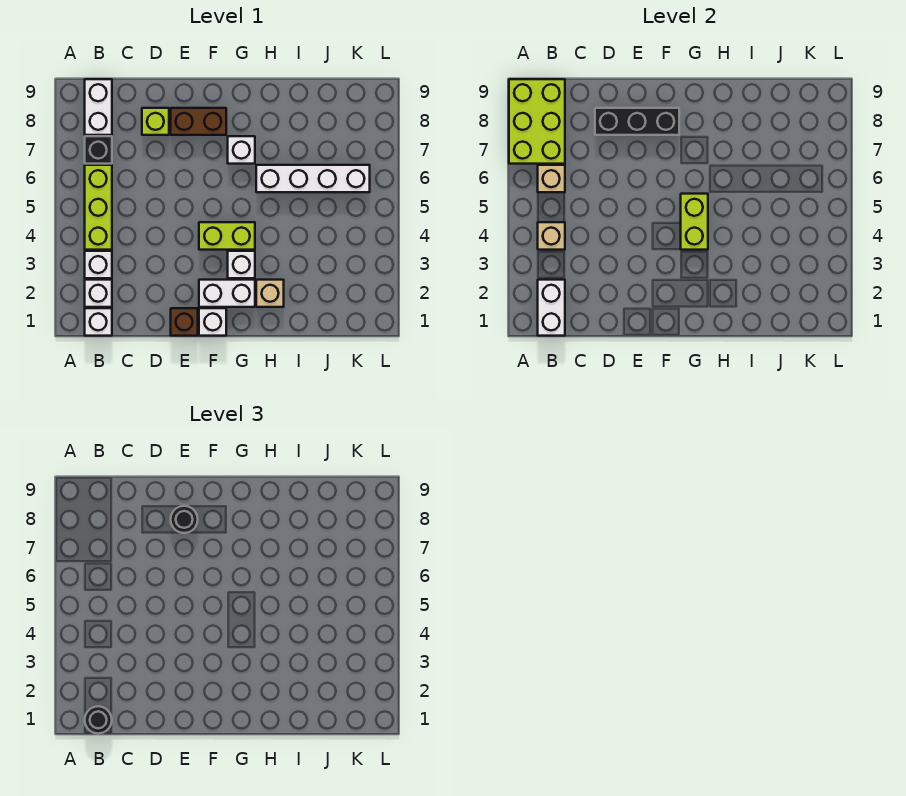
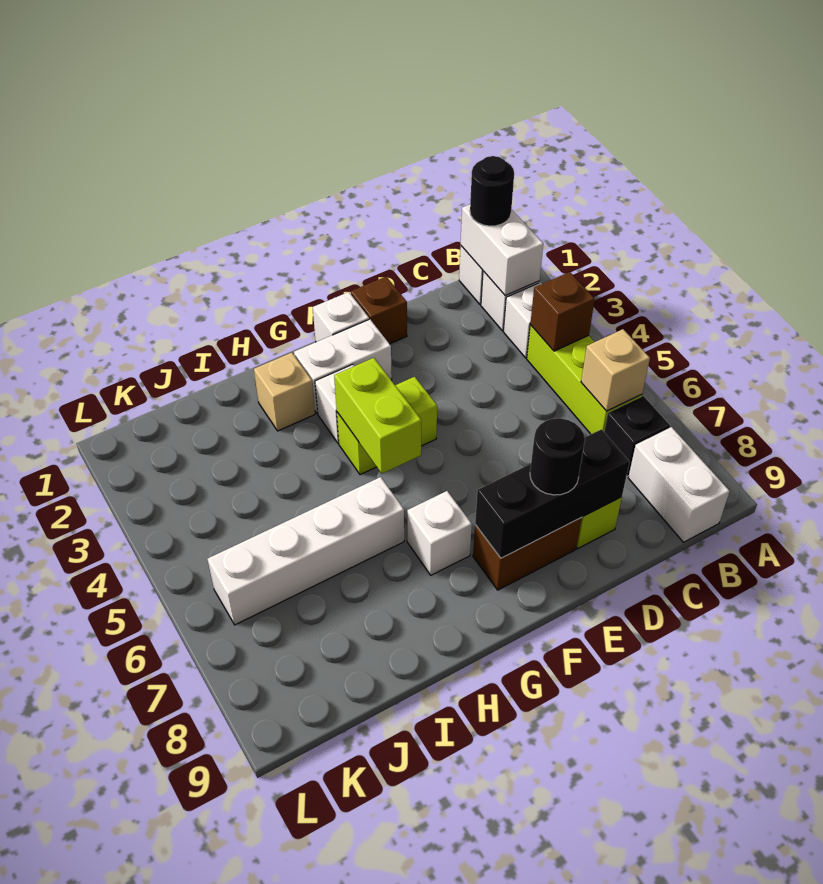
lime 2x3 brick [509,79,565,164] -> none
tan 1x1 brick [538,222,565,250] -> brown 1x1 brick [530,272,595,351]

